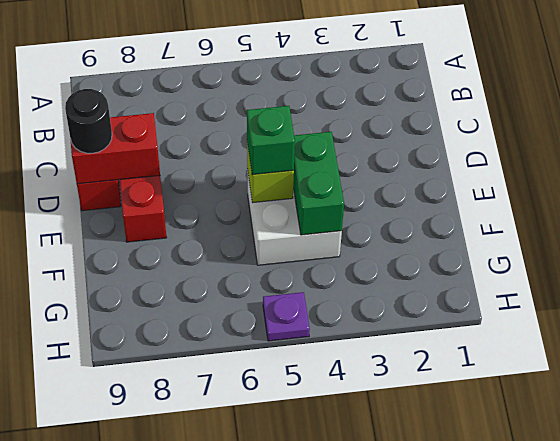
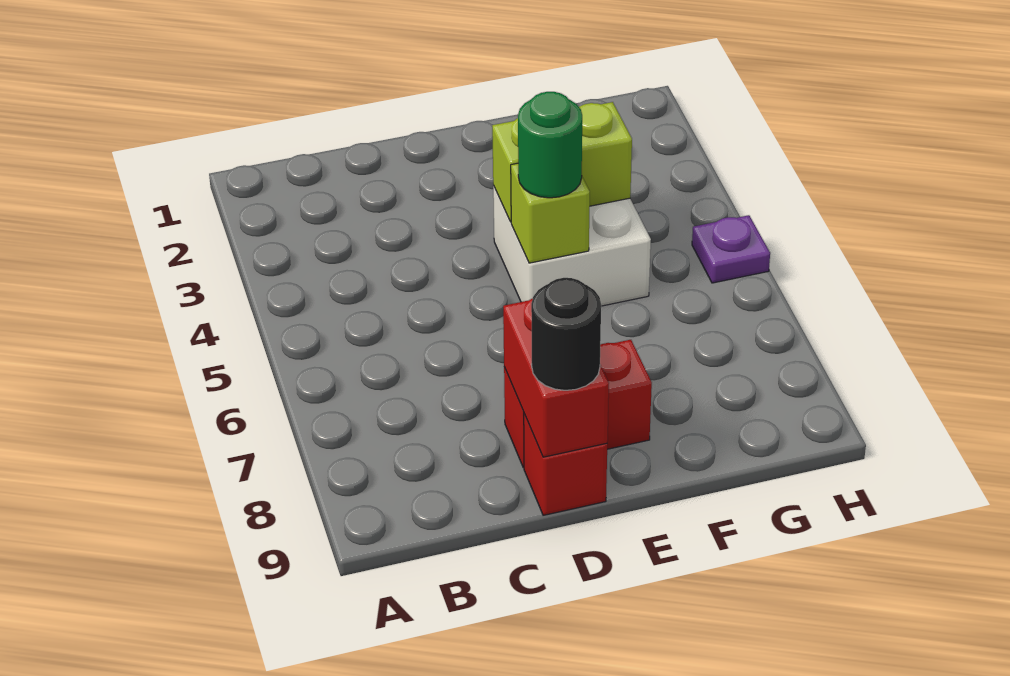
green 1x2 brick [293,132,344,235] -> lime 1x2 brick [492,102,632,222]
green 1x1 brick [247,106,295,175] -> green 1x1 round brick [518,92,582,198]

